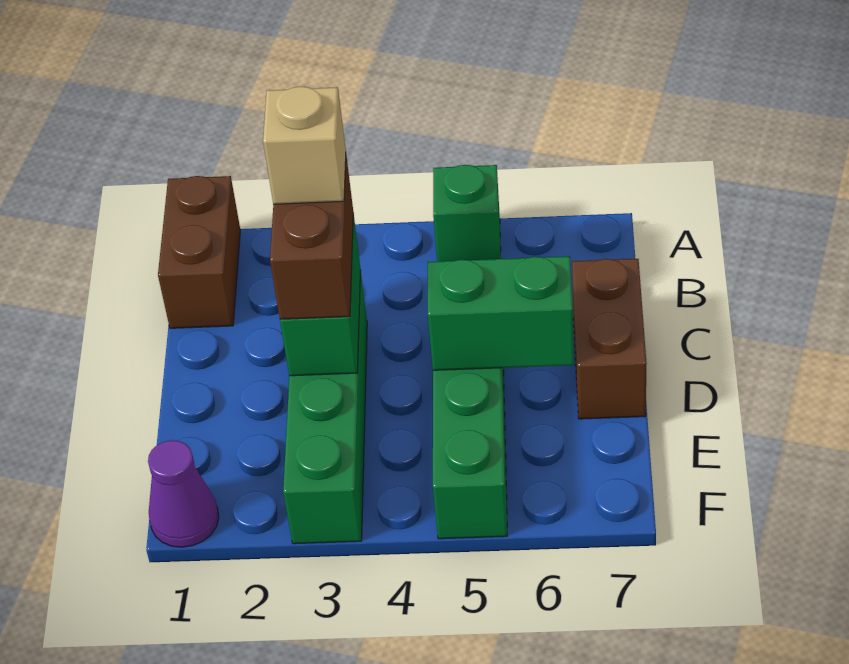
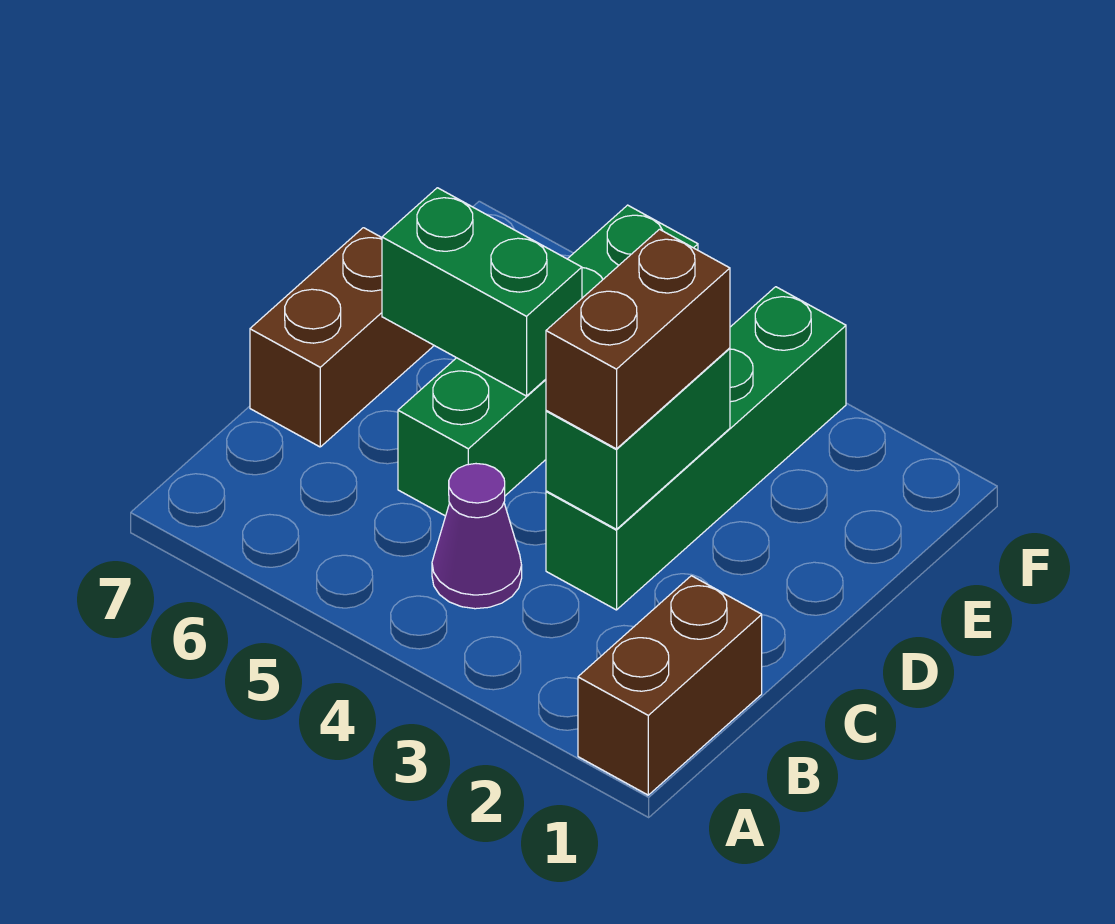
green 1x1 brick [433,165,501,261] -> none
tan 1x1 brick [263,87,346,204] -> none
purple 1x1 cone [148,440,219,547] -> purple 1x1 cone moved to [432,464,522,609]

